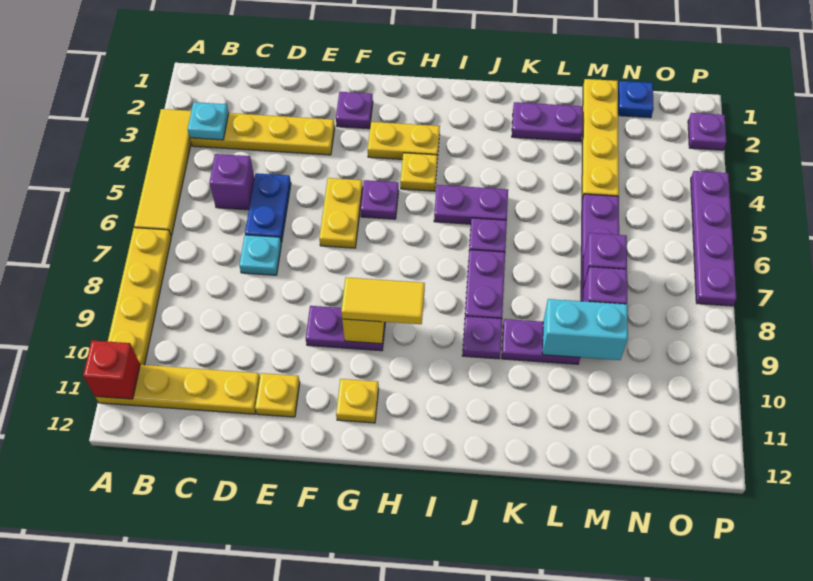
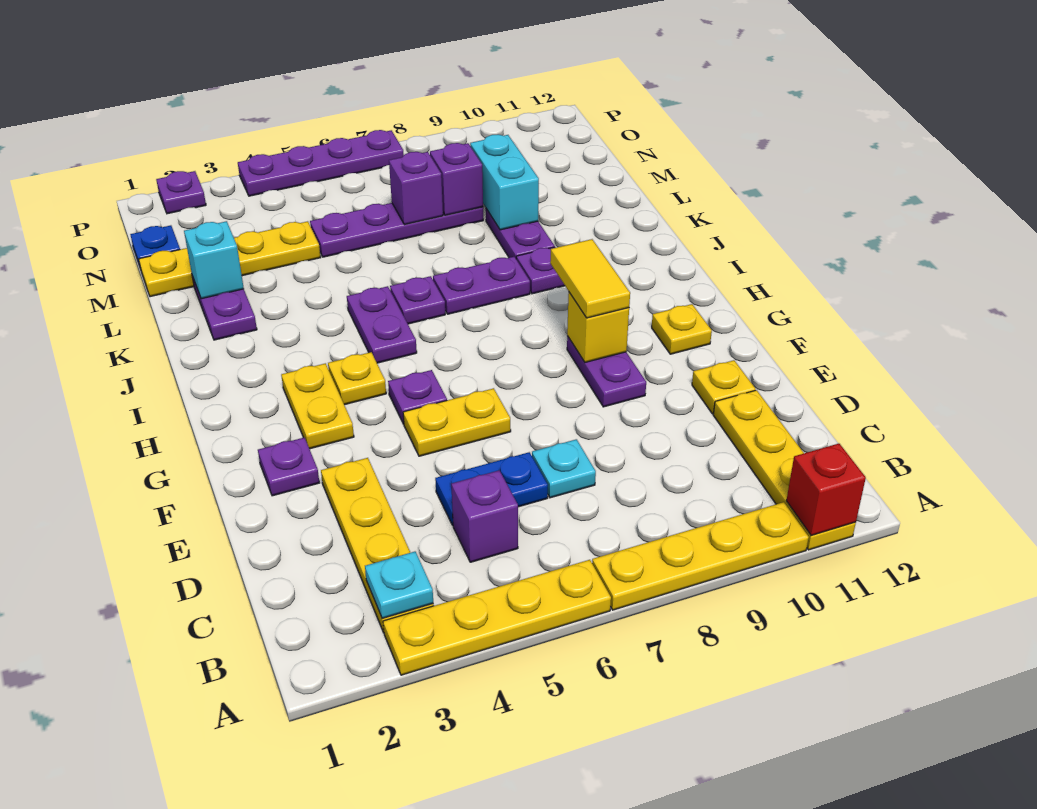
yellow 1x4 tile [134,109,191,236] -> yellow 1x4 plate [383,560,611,675]
none -> cyan 1x1 brick [184,221,244,299]

